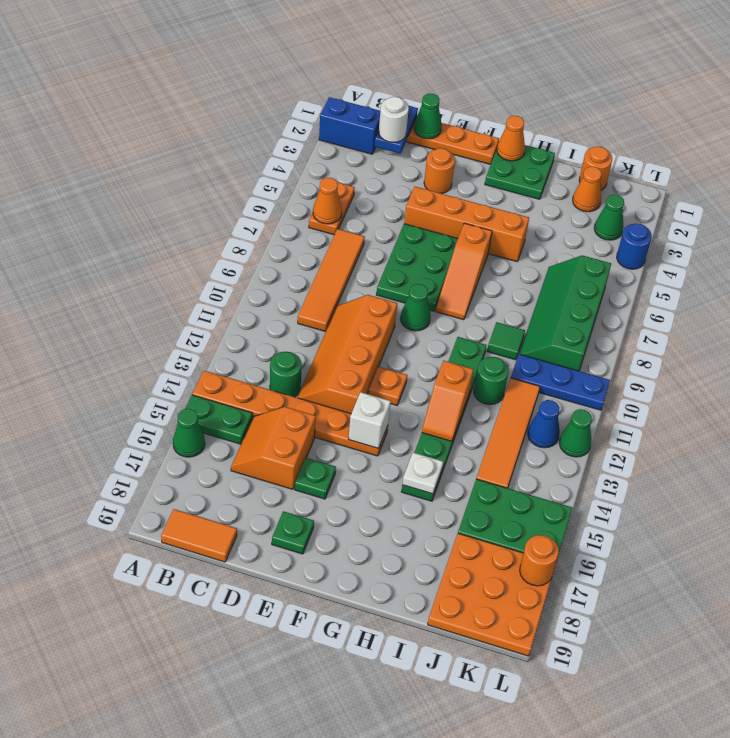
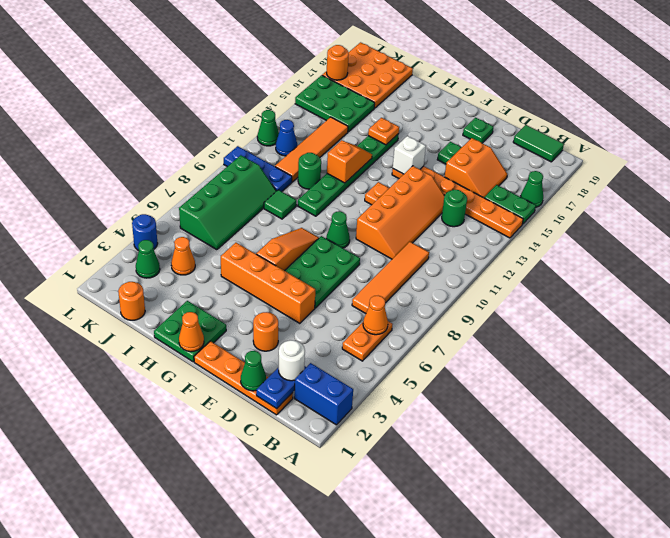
orange 1x2 tile [161,509,237,562] -> green 1x2 tile [513,125,564,162]
white 1x1 plate [402,453,443,494] -> orange 1x1 plate [368,118,399,145]
orange 1x1 cone [573,166,602,212] -> orange 1x1 cone moved to [171,237,195,275]

